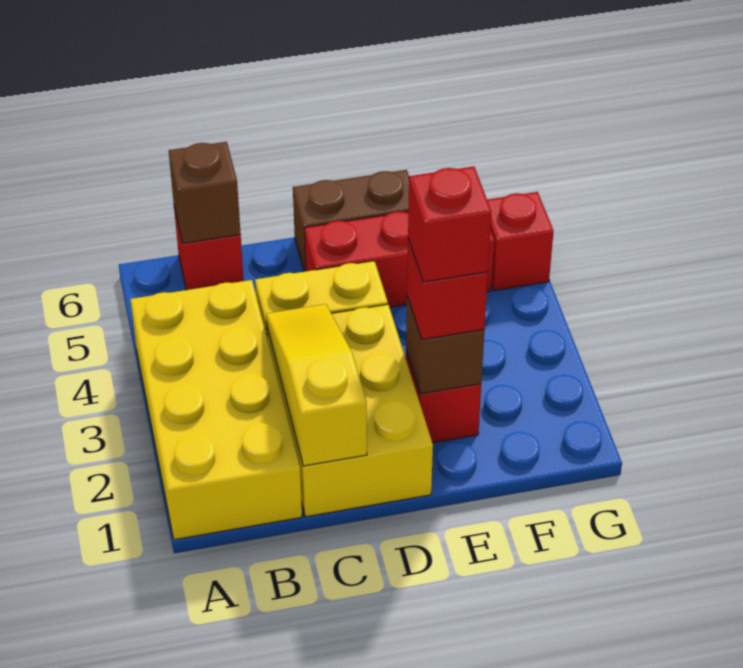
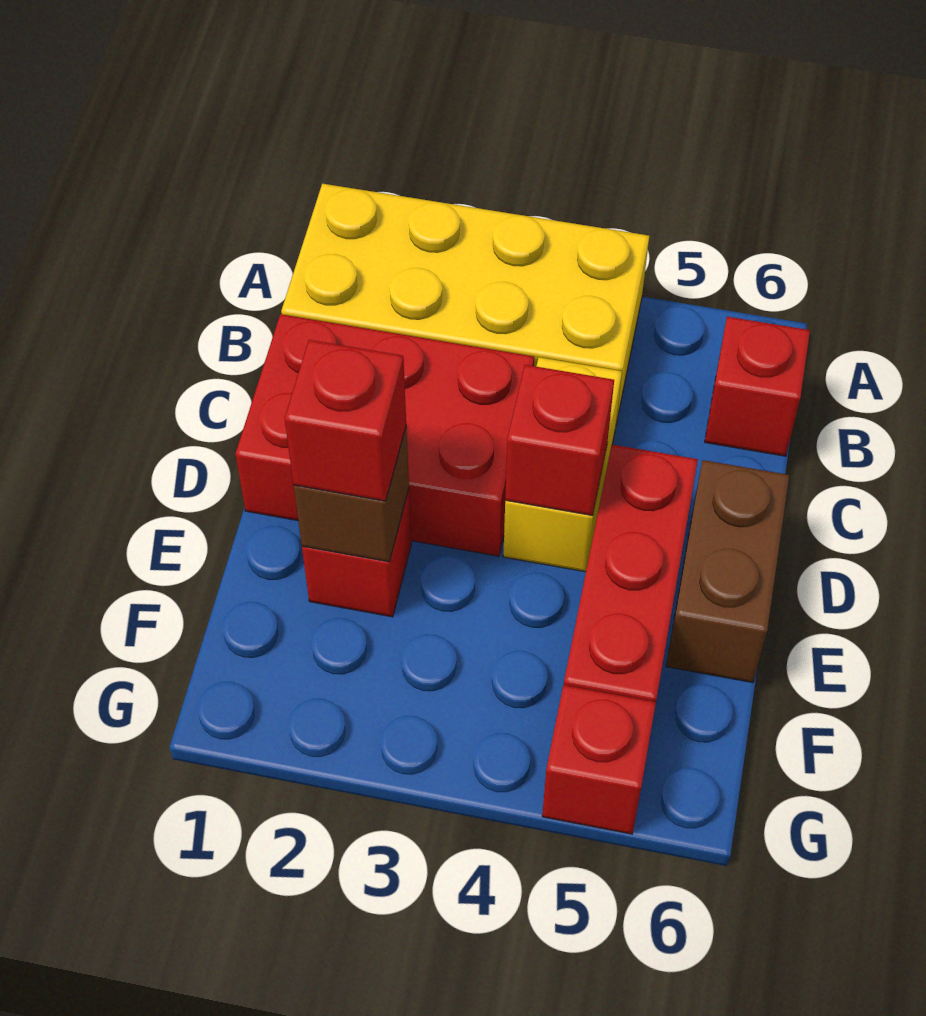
brown 1x1 brick [169,142,241,243] -> none
yellow 2x3 brick [267,304,433,517] -> red 2x3 brick [235,314,534,556]
yellow 1x3 slope [266,304,367,466] -> none
red 1x1 brick [408,166,491,282] -> red 1x1 brick moved to [505,365,614,516]

